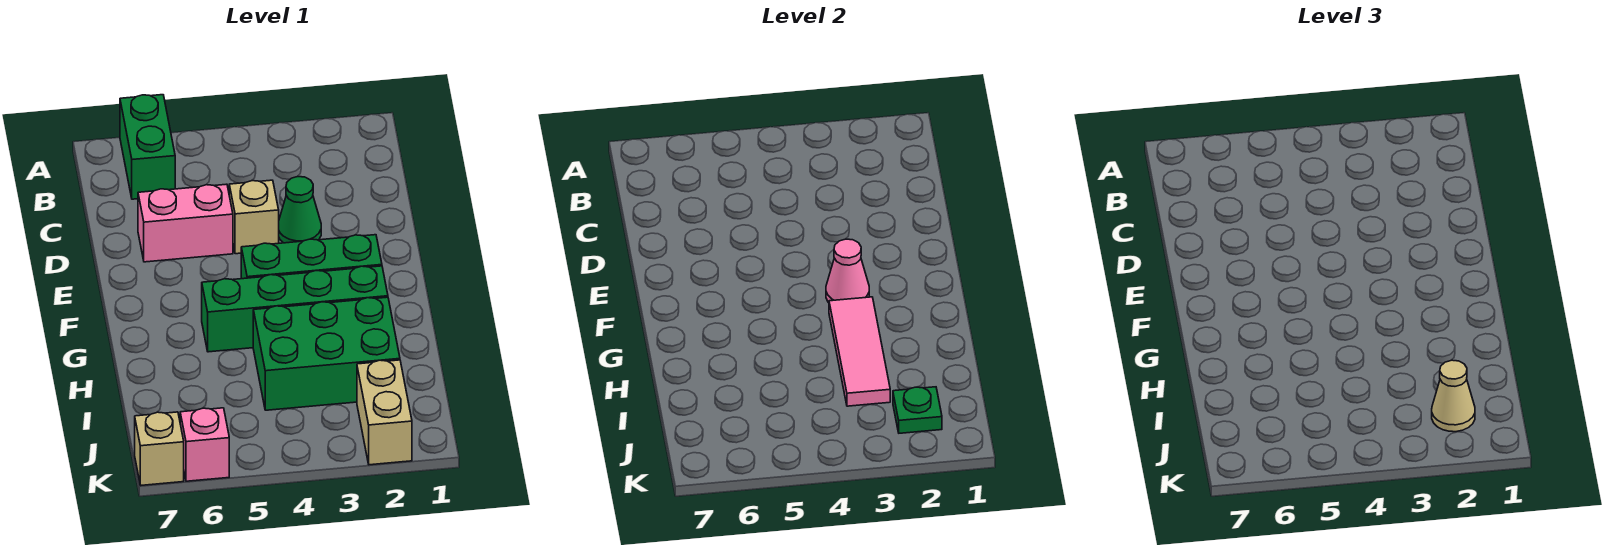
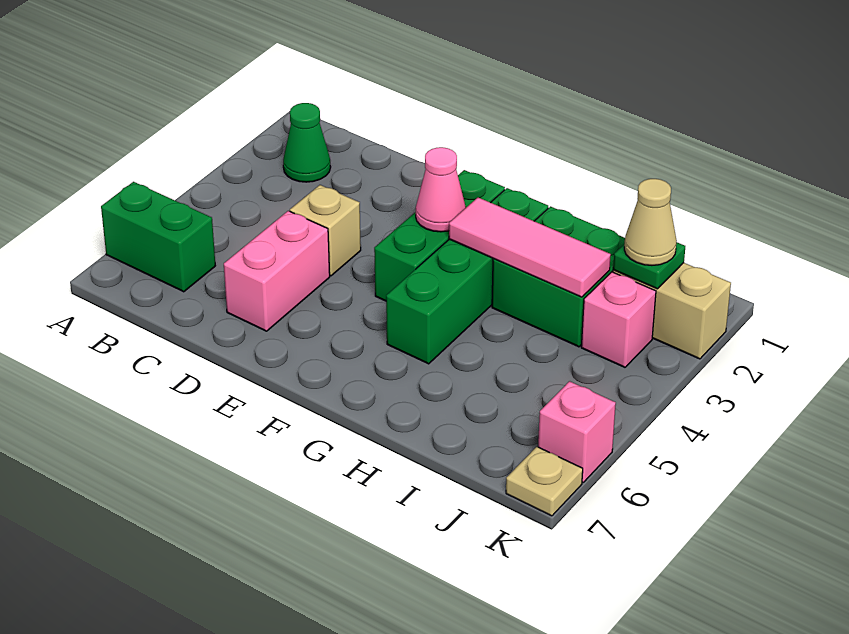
green 1x1 cone [279,176,321,243] -> green 1x1 cone moved to [283,103,331,182]
green 2x3 brick [253,297,400,410] -> green 2x2 brick [492,206,625,347]
none -> pink 1x1 brick [581,272,656,367]
tan 1x1 brick [135,412,184,485] -> tan 1x1 plate [506,447,583,516]

